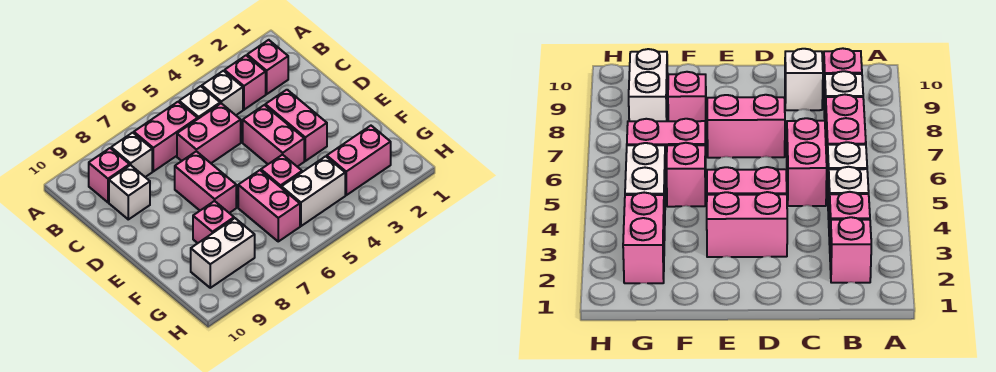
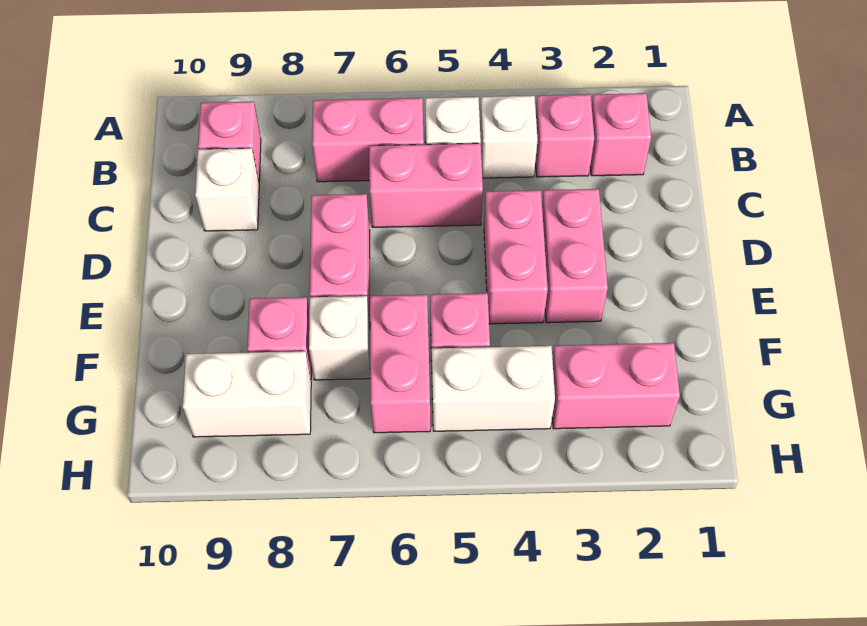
white 1x1 brick [111,133,152,177] -> white 1x1 brick moved to [309,296,370,380]

